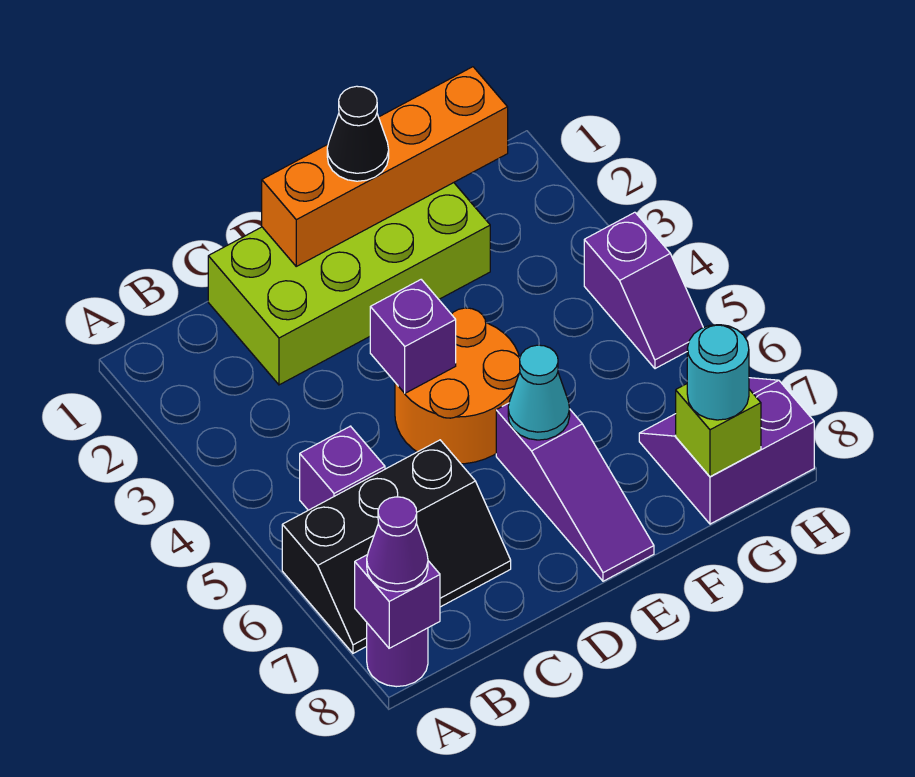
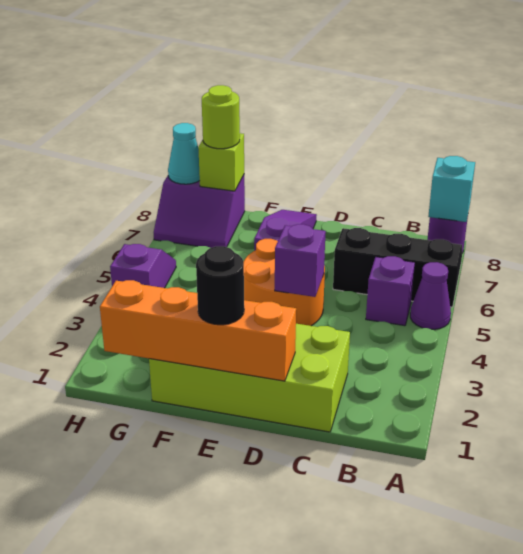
purple 1x1 brick [355,555,440,648] -> cyan 1x1 brick [428,156,475,222]
purple 1x1 cone [367,497,428,592] -> purple 1x1 cone moved to [410,262,451,329]
black 1x1 cone [327,86,389,181] -> black 1x1 round brick [196,246,244,325]
cyan 1x1 cone [508,345,570,440] -> cyan 1x1 cone moved to [168,123,200,184]
cyan 1x1 round brick [687,325,749,420] -> lime 1x1 round brick [202,85,240,149]

